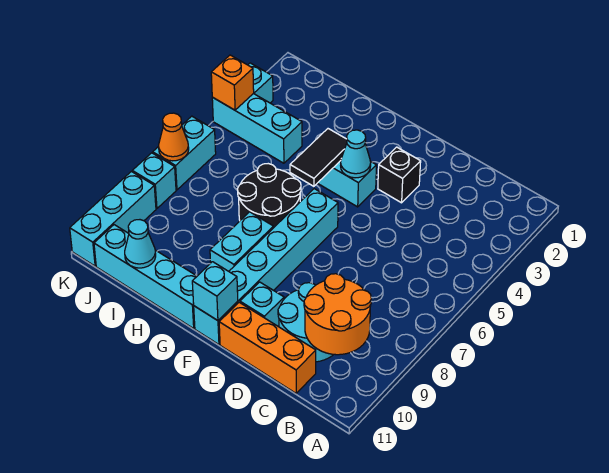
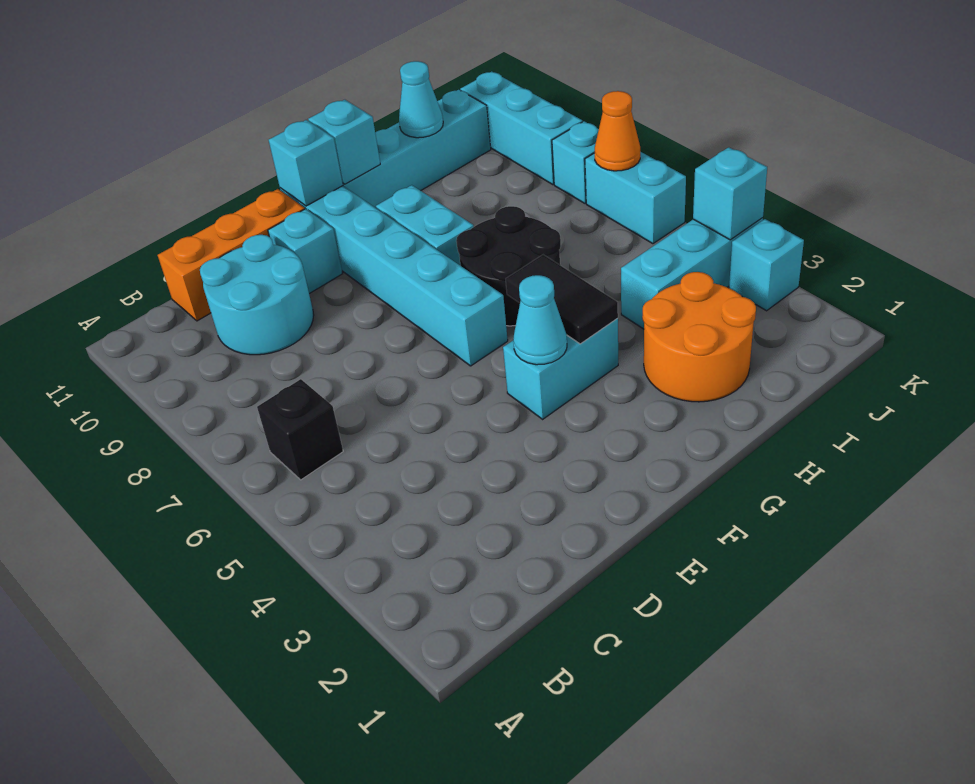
orange 2x2 round brick [304,274,371,355] -> orange 2x2 round brick moved to [642,272,756,402]
black 1x1 brick [378,147,421,203] -> black 1x1 brick moved to [257,379,343,480]
none -> cyan 1x1 brick [308,100,380,184]
orange 1x1 brick [211,55,254,110] -> cyan 1x1 brick [693,147,767,240]

